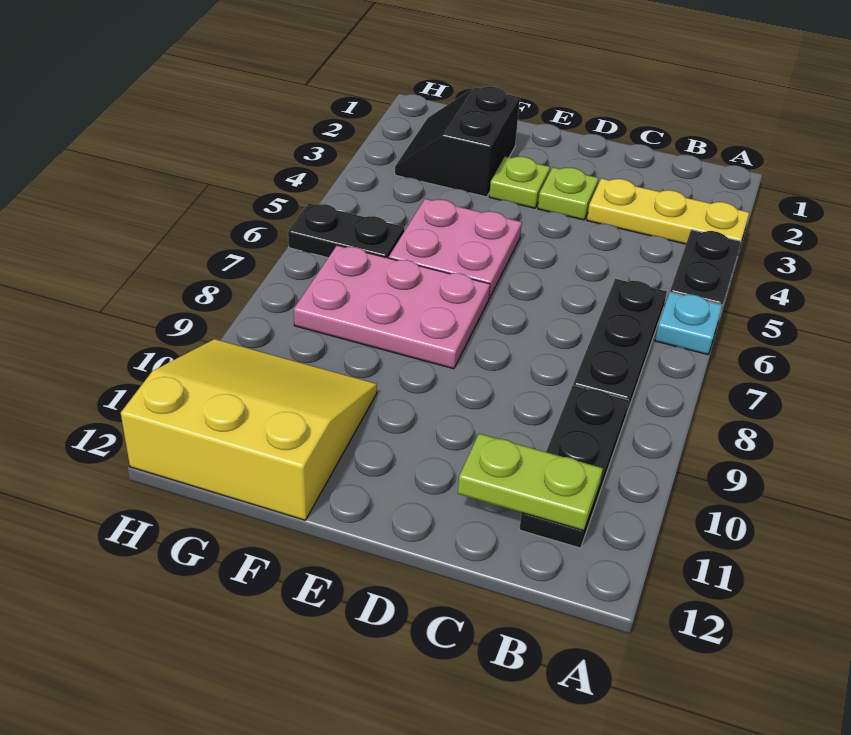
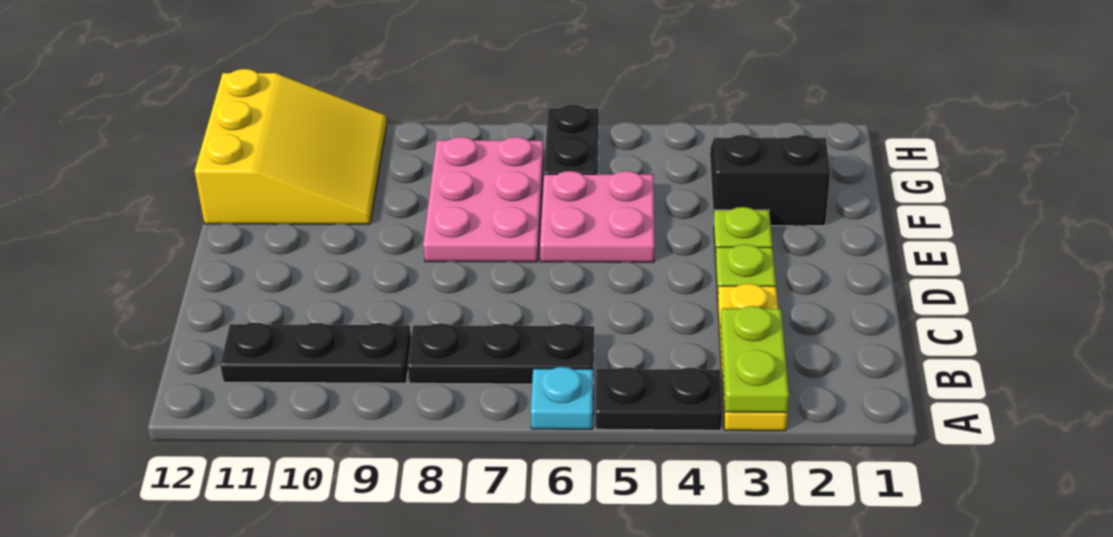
lime 1x2 plate [458,434,603,531] -> lime 1x2 plate moved to [721,306,789,413]

